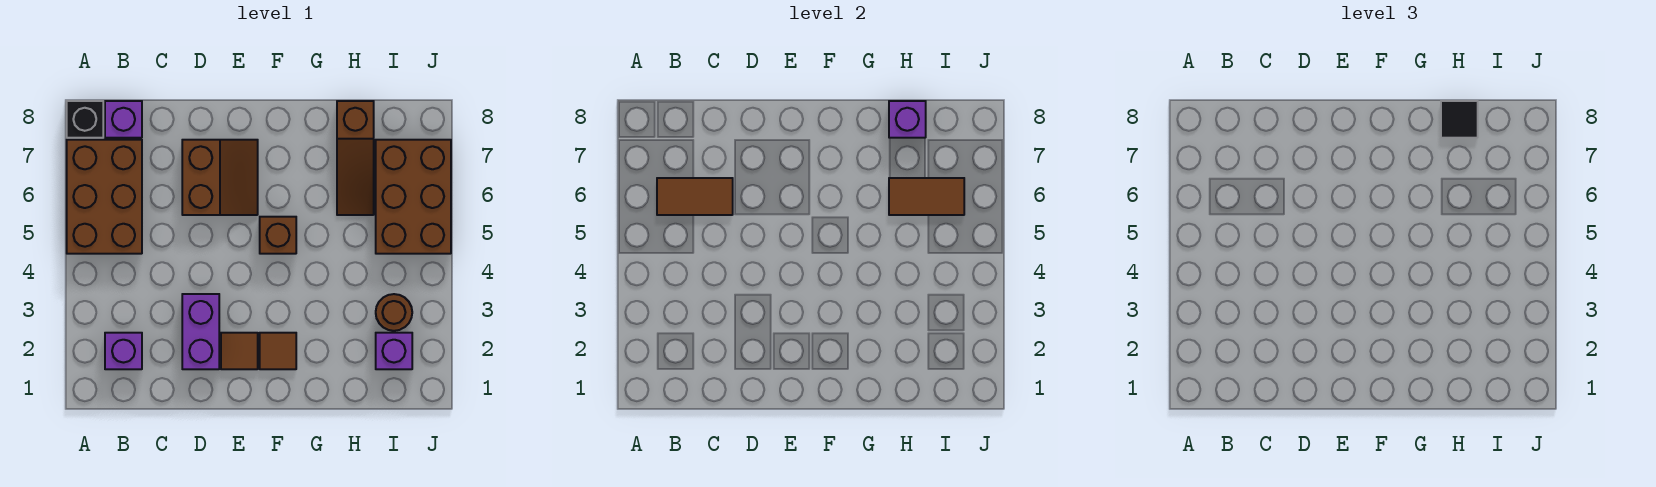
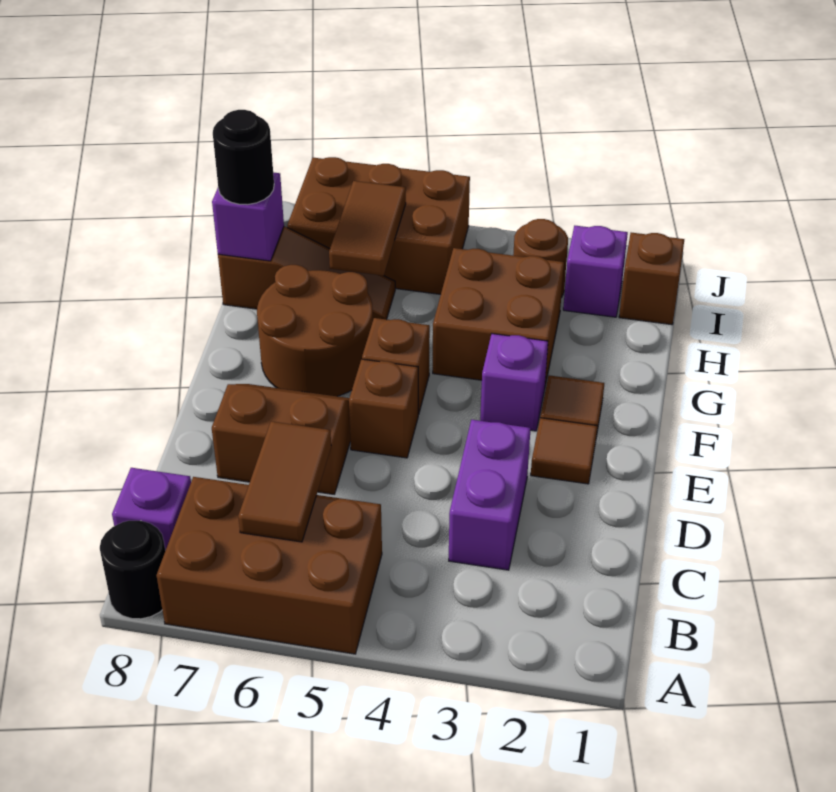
black 1x1 brick [67,101,103,138] -> black 1x1 round brick [100,520,165,619]
purple 1x1 brick [105,333,142,369] -> purple 1x1 brick moved to [480,334,548,431]
purple 1x2 brick [182,294,219,369] -> purple 1x2 brick turned to [449,420,531,570]
none -> brown 1x1 brick [349,359,419,458]
none -> brown 2x2 round brick [257,265,373,396]
none -> brown 2x2 brick [433,248,564,386]
black 1x1 tile [1441,101,1478,138] -> black 1x1 round brick [213,110,274,205]
none -> brown 1x1 brick [619,233,684,325]

